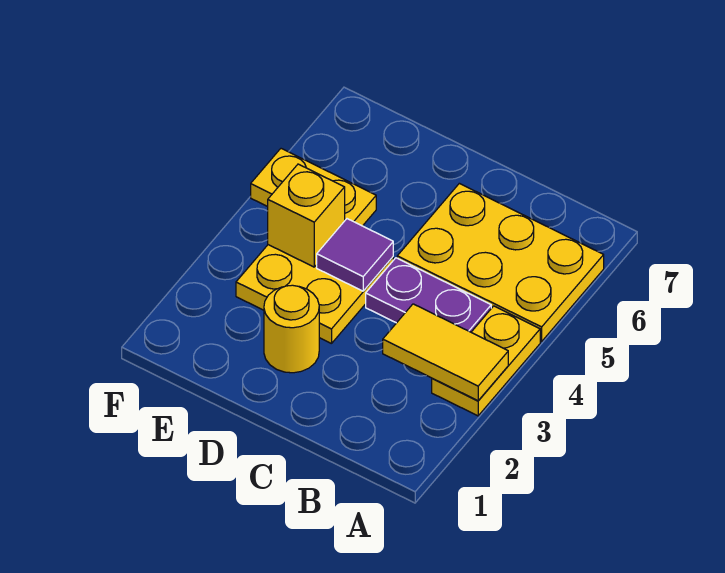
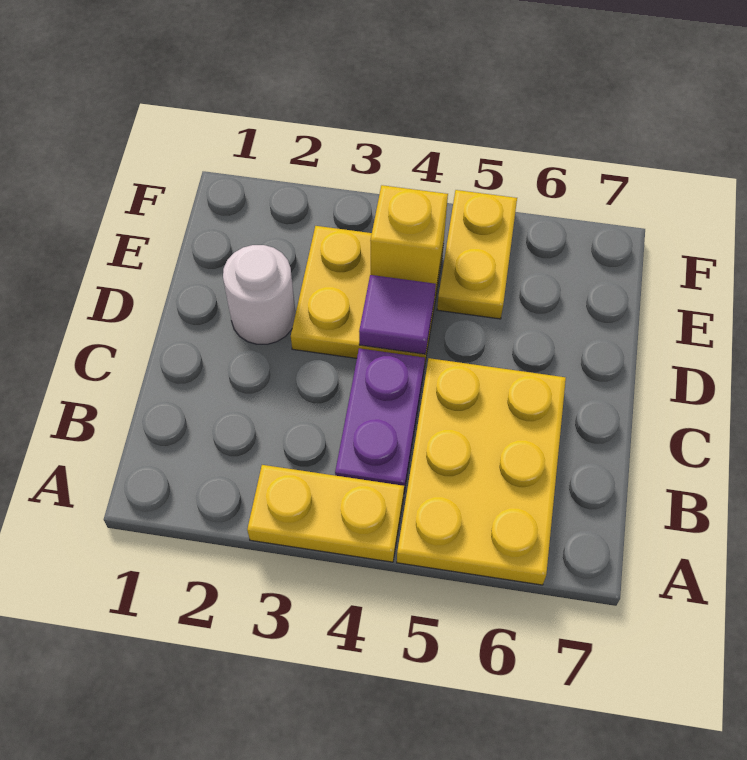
yellow 1x2 tile [383,304,508,401] -> none
yellow 1x1 round brick [264,285,319,373] -> white 1x1 round brick [223,245,295,344]

